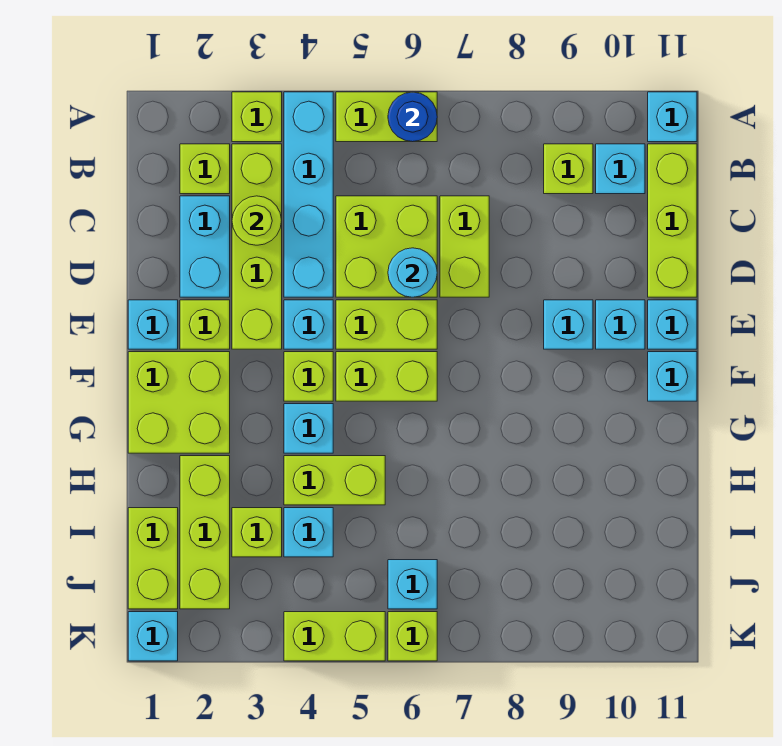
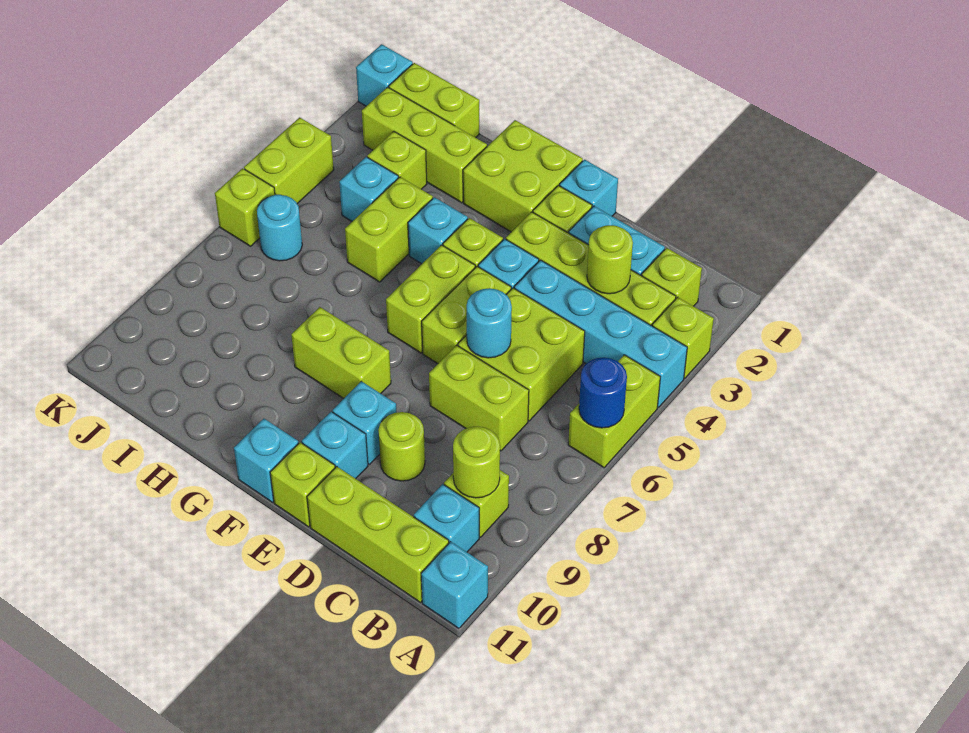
none -> lime 1x1 round brick [453,426,500,498]
none -> lime 1x1 round brick [378,412,425,481]
cyan 1x1 brick [648,300,697,349] -> lime 1x1 brick [270,442,335,527]
none -> lime 1x2 brick [291,307,391,399]
cyan 1x1 brick [388,560,437,609] -> cyan 1x1 round brick [257,195,302,261]

